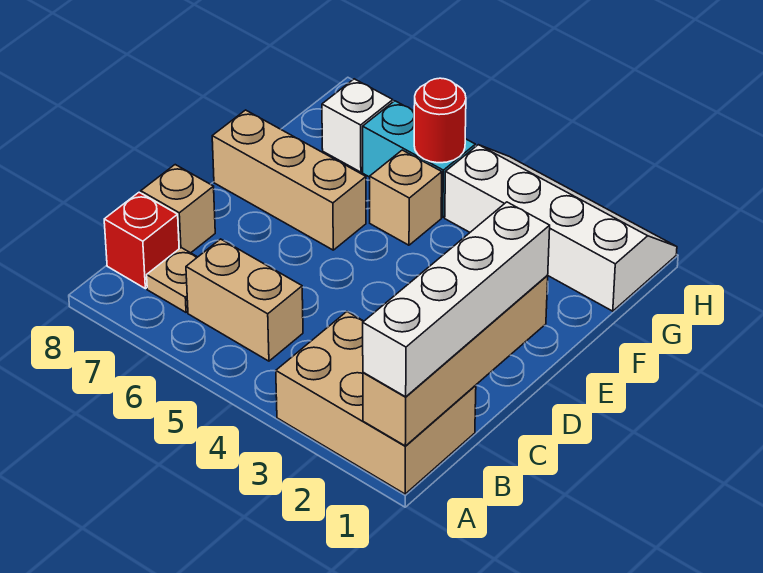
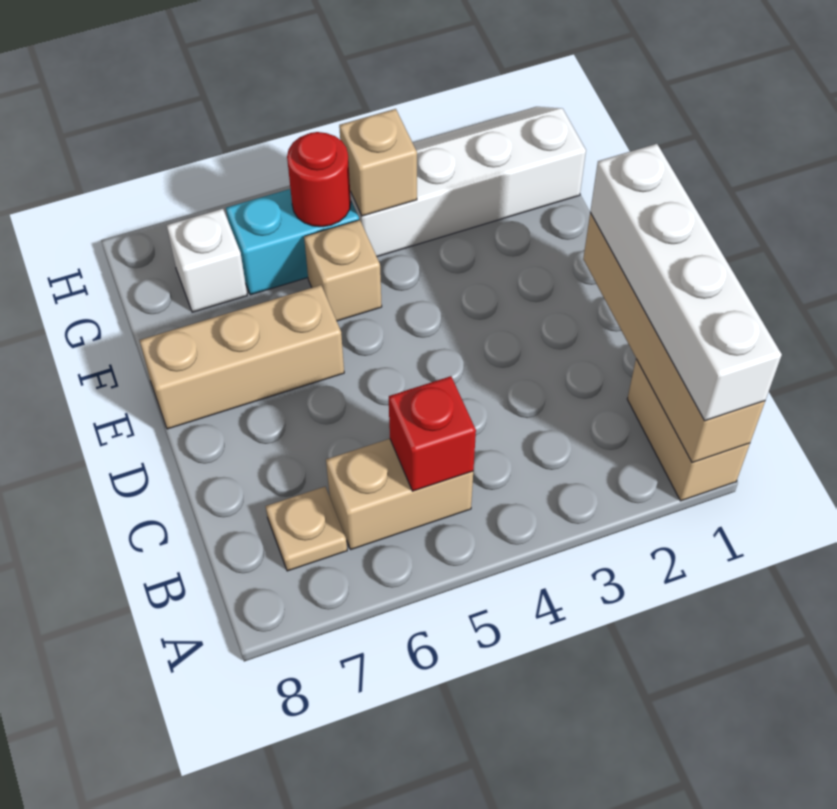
tan 2x3 brick [276,312,476,494] -> tan 1x2 brick [627,359,750,501]
red 1x1 brick [104,192,179,289] -> red 1x1 brick moved to [389,376,476,491]
tan 1x1 brick [141,165,215,253] -> tan 1x1 brick moved to [339,109,417,216]

